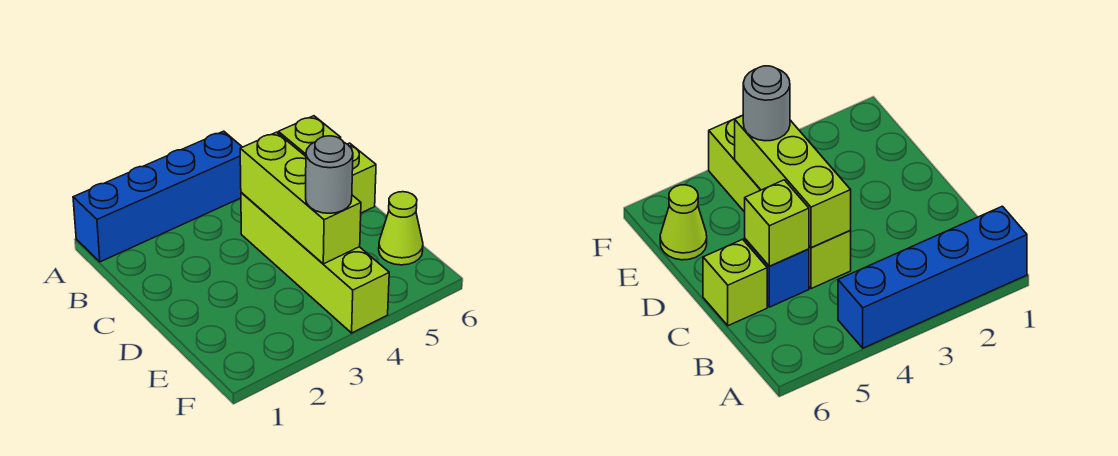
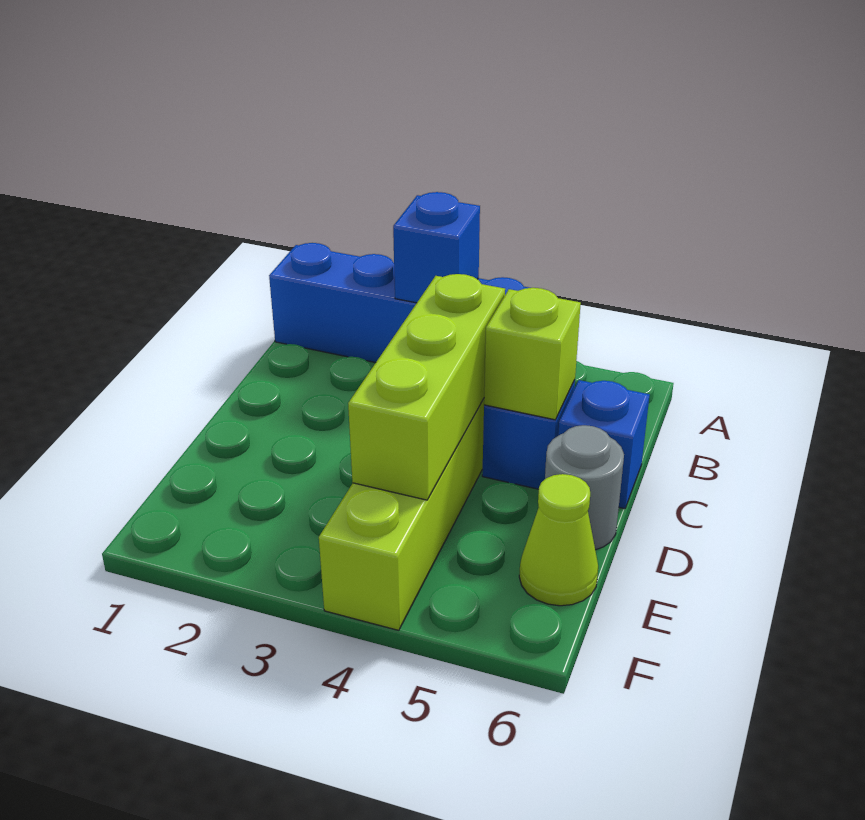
none -> blue 1x1 brick [393,192,480,303]
lime 1x1 brick [348,143,376,213] -> blue 1x1 brick [558,380,649,509]
grey 1x1 round brick [306,136,353,213] -> grey 1x1 round brick moved to [545,425,624,550]

